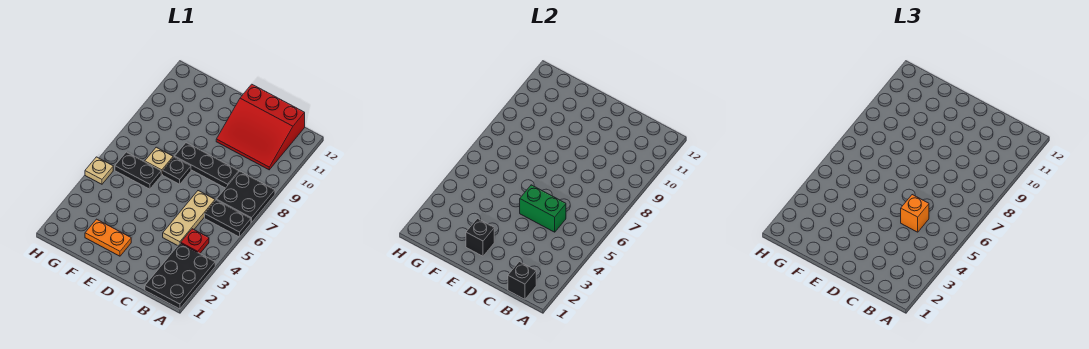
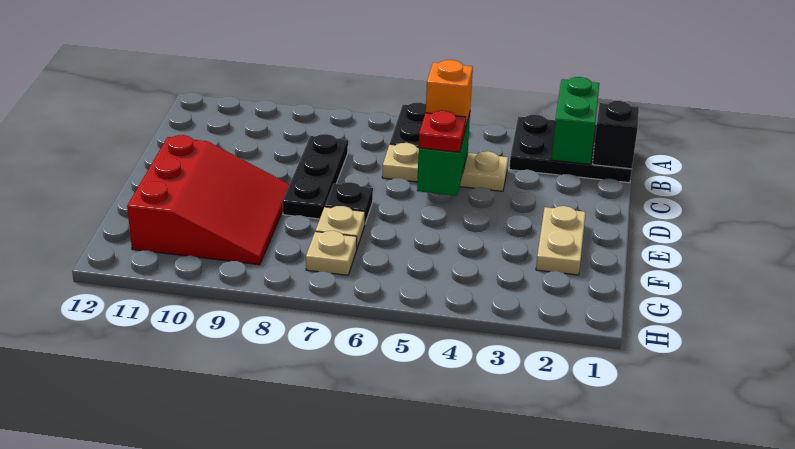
none -> green 1x2 brick [551,77,599,164]
black 2x2 plate [217,171,275,223] -> none
red 1x1 plate [181,229,209,253] -> red 1x1 plate moved to [419,111,466,152]
red 3x3 slope [216,84,305,170] -> red 3x3 slope moved to [127,135,290,265]
orange 1x2 plate [85,219,131,256] -> tan 1x2 plate [536,206,586,275]
black 1x1 brick [466,219,494,256] -> none
black 1x2 plate [115,152,161,189] -> none
tan 1x1 plate [85,157,113,184] -> tan 1x1 plate moved to [306,231,357,275]

